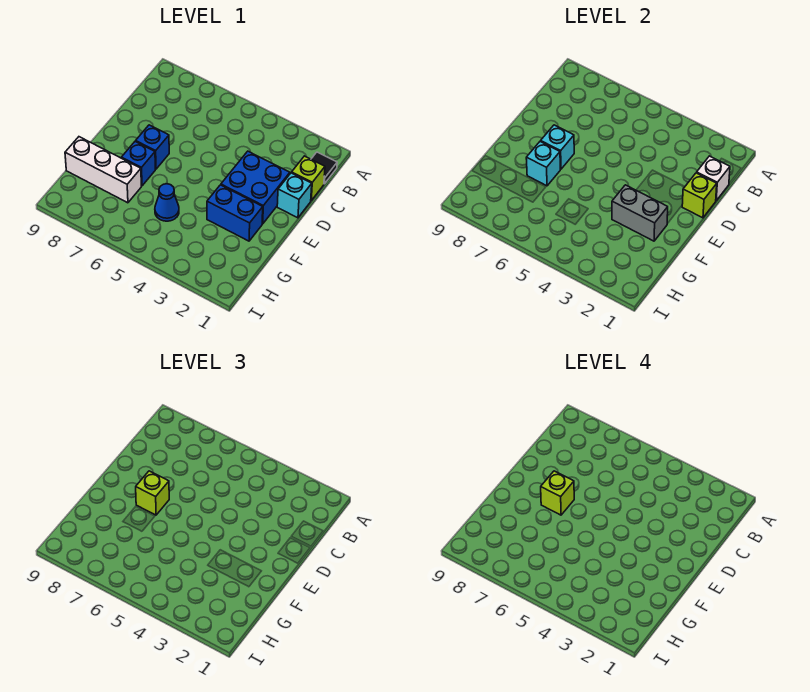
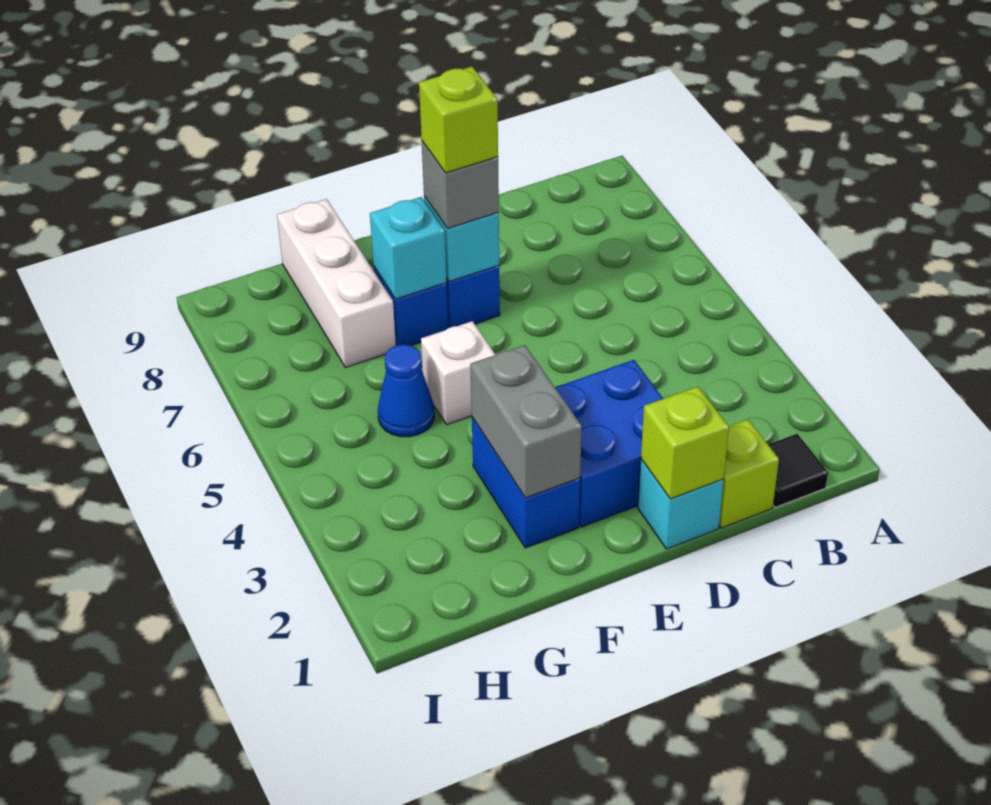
white 1x1 brick [697,156,730,201] -> white 1x1 brick moved to [421,321,495,425]
lime 1x1 brick [136,471,169,515] -> grey 1x1 brick [422,141,499,229]

